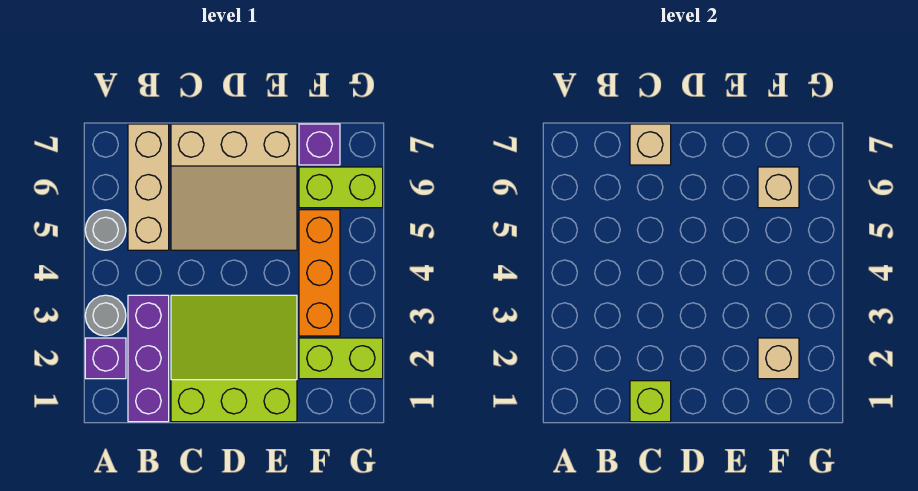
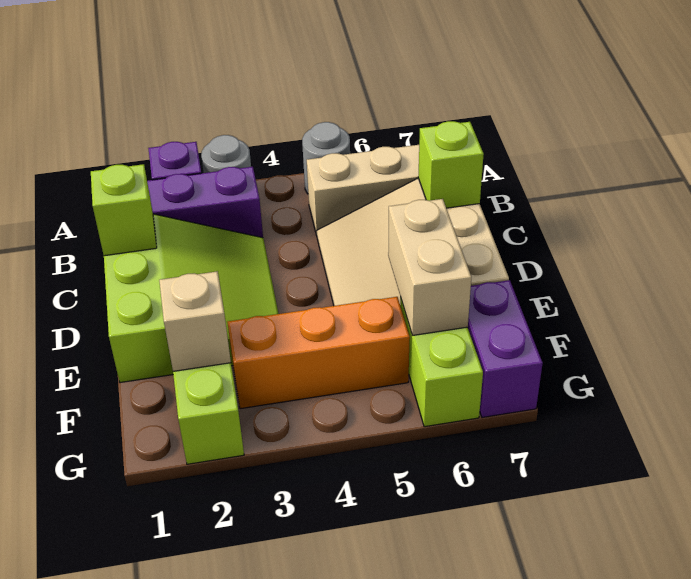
tan 1x1 brick [630,124,671,165] -> lime 1x1 brick [418,121,484,208]
tan 1x1 brick [758,167,799,208] -> tan 1x2 brick [388,199,471,335]
purple 1x1 brick [299,124,340,165] -> purple 1x2 brick [468,280,543,417]

